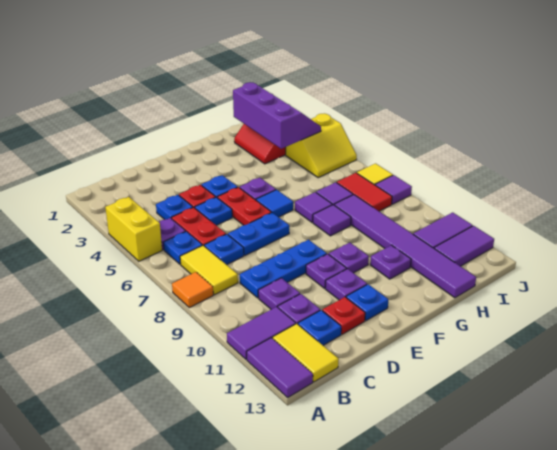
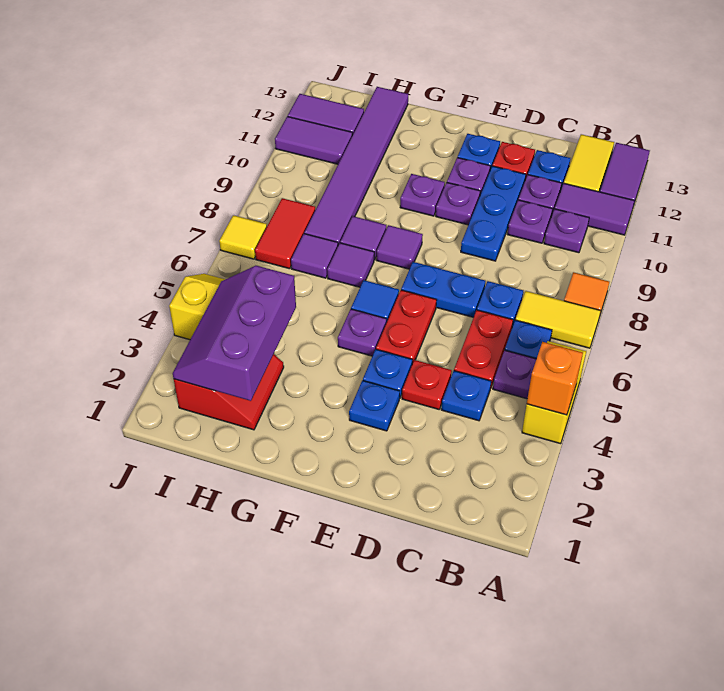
none -> orange 1x1 brick [527,342,583,415]
yellow 1x2 tile [180,245,238,295] -> yellow 1x2 tile turned to [515,291,601,348]
blue 1x3 plate [240,240,327,298] -> blue 1x3 plate turned to [461,166,526,261]
blue 1x1 plate [195,197,232,225] -> blue 1x1 plate moved to [349,380,400,431]
purple 1x1 plate [370,245,411,279] -> purple 1x1 plate moved to [544,209,589,253]
purple 1x1 tile [375,175,412,204] -> purple 1x1 tile moved to [376,225,423,269]

